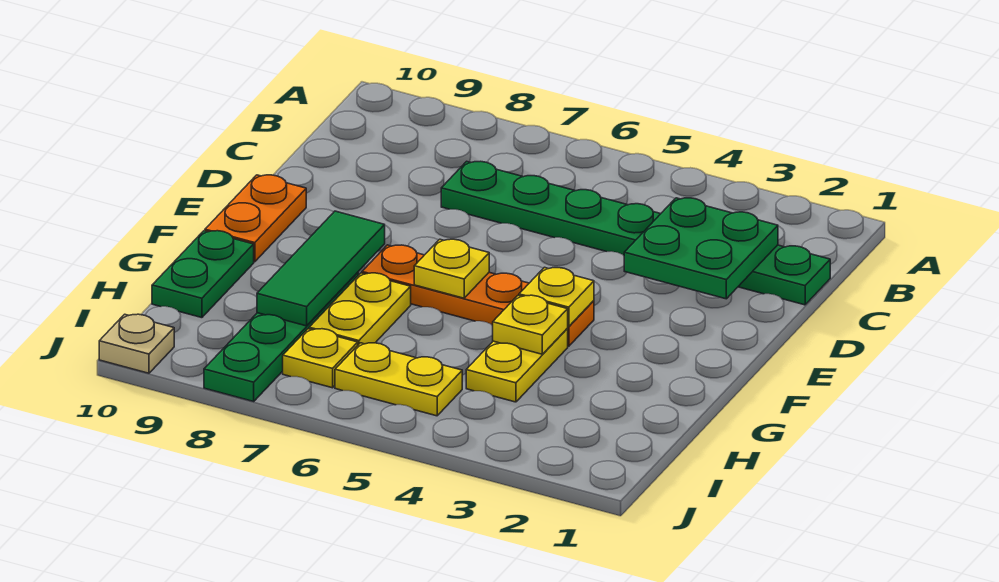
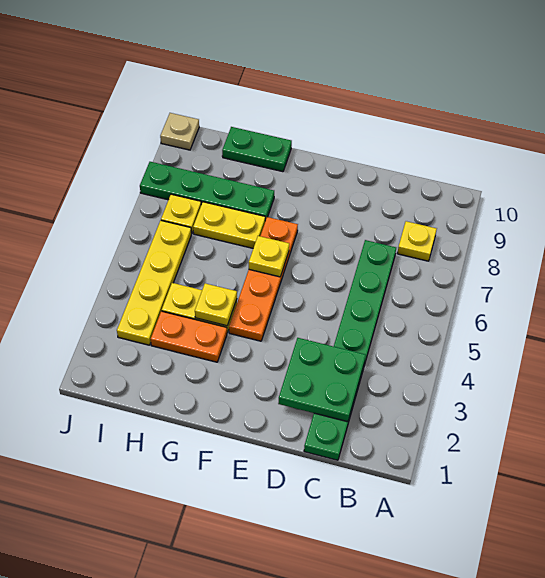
orange 1x2 plate [205,175,306,262] -> orange 1x2 plate moved to [151,311,227,362]
yellow 1x1 plate [519,267,594,326] -> yellow 1x1 plate moved to [397,221,437,261]
green 1x3 tile [257,211,385,326] -> none
yellow 1x2 plate [335,343,462,416] -> yellow 1x4 plate [117,221,192,345]

